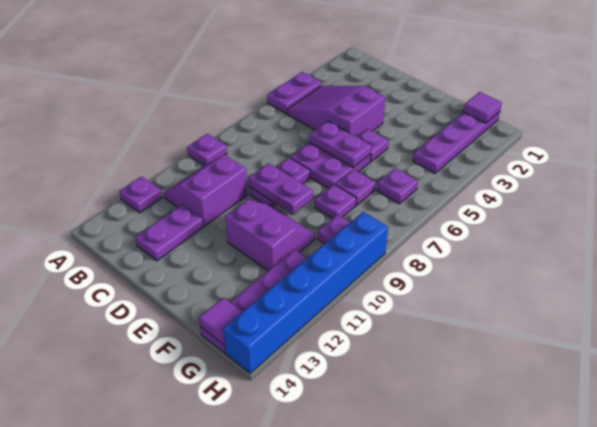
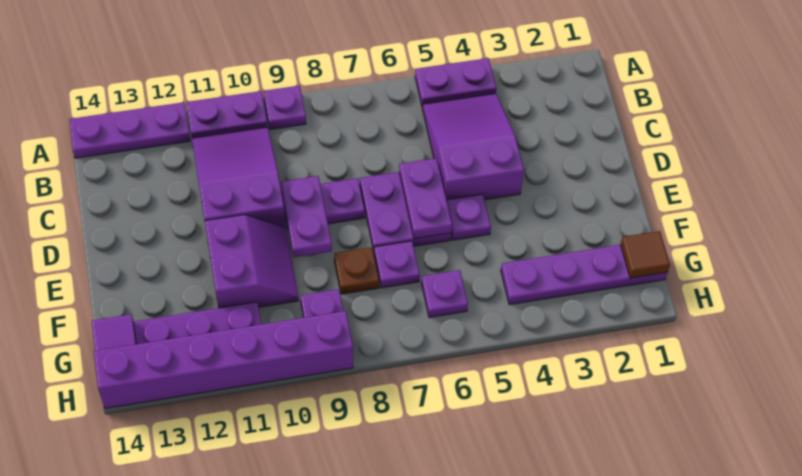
purple 1x1 plate [119,176,162,213] -> purple 1x3 plate [69,102,190,158]
purple 2x2 slope [163,155,247,226] -> purple 2x3 slope [192,127,286,228]
purple 1x2 plate [135,205,203,261] -> purple 1x2 plate moved to [186,91,267,138]
purple 1x1 plate [315,185,356,219] -> brown 1x1 plate [334,247,379,294]
purple 1x1 tile [464,92,502,123] -> brown 1x1 tile [621,231,670,278]
blue 1x6 brick [223,212,388,373] -> purple 1x6 brick [94,311,353,408]

